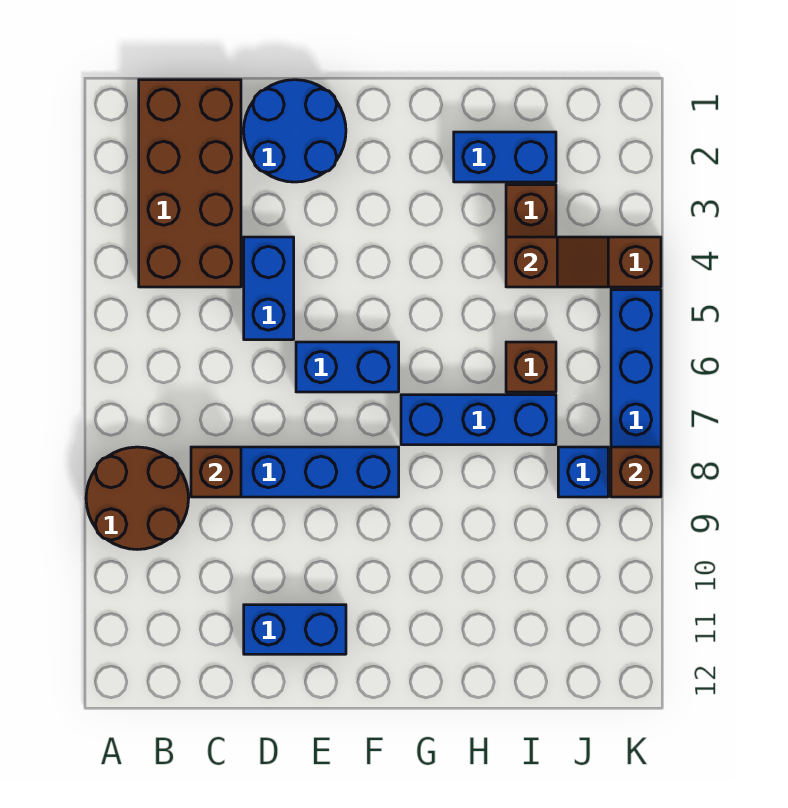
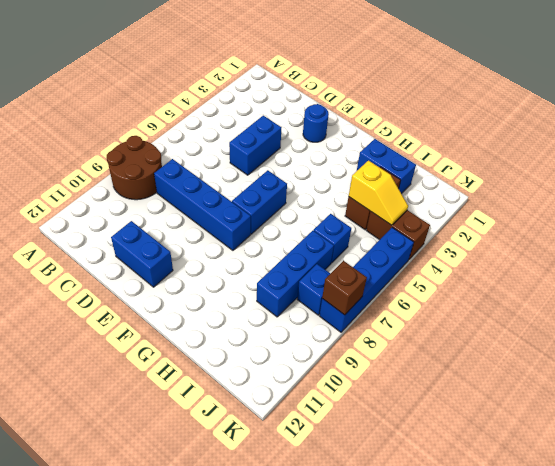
brown 2x4 brick [139,80,241,287] -> none
brown 1x1 brick [191,447,241,497] -> none
blue 2x2 round brick [244,80,346,182] -> blue 1x1 round brick [303,104,329,142]
blue 1x2 brick [296,342,399,392] -> blue 1x2 brick turned to [232,170,287,234]
blue 1x3 brick [401,395,556,445] -> blue 1x3 brick turned to [257,231,334,317]
brown 1x2 slope [506,237,608,287] -> yellow 1x2 slope [349,161,408,225]
brown 1x1 brick [506,342,556,392] -> blue 1x1 brick [314,214,351,263]

